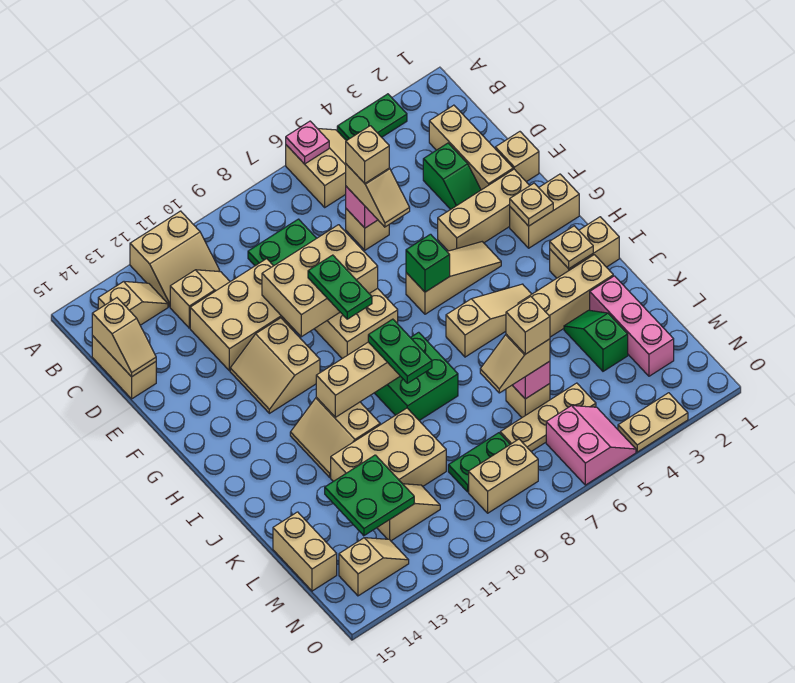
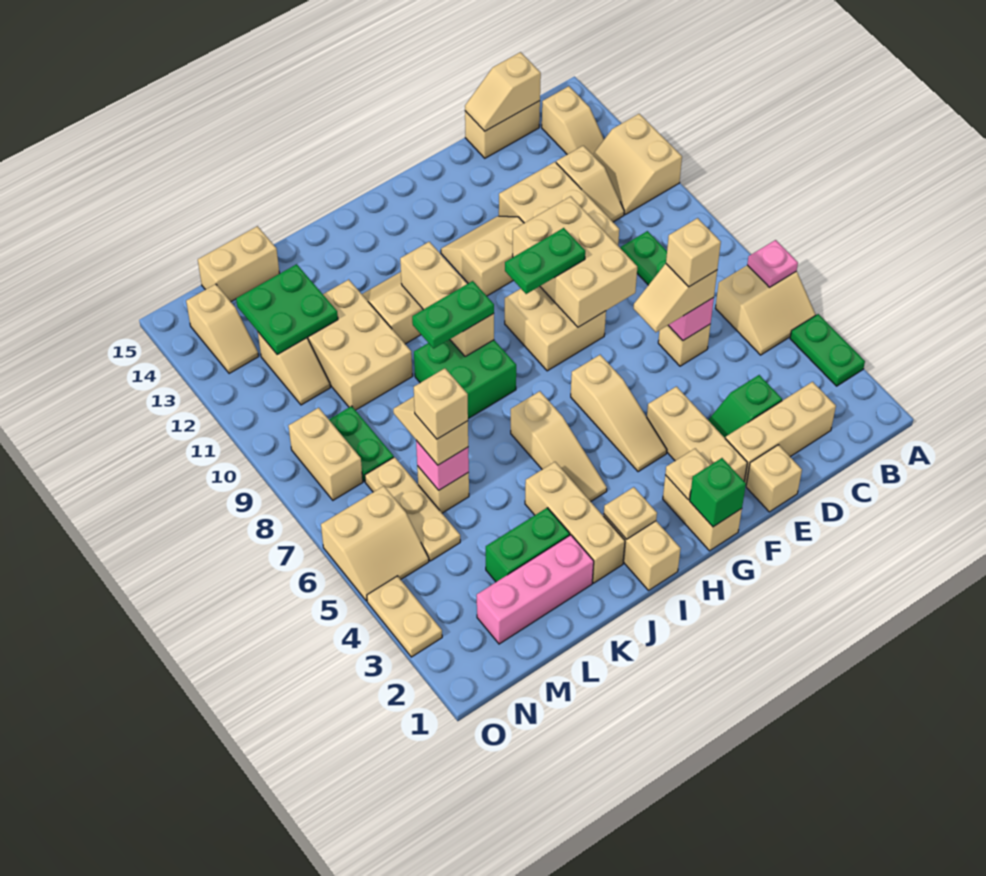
green 1x1 brick [406,234,450,292] -> green 1x1 brick moved to [690,458,746,527]
green 1x2 slope [564,310,628,371] -> green 1x2 brick [486,508,570,582]
pink 2x2 slope [546,406,636,485] -> tan 2x2 slope [321,486,429,601]

